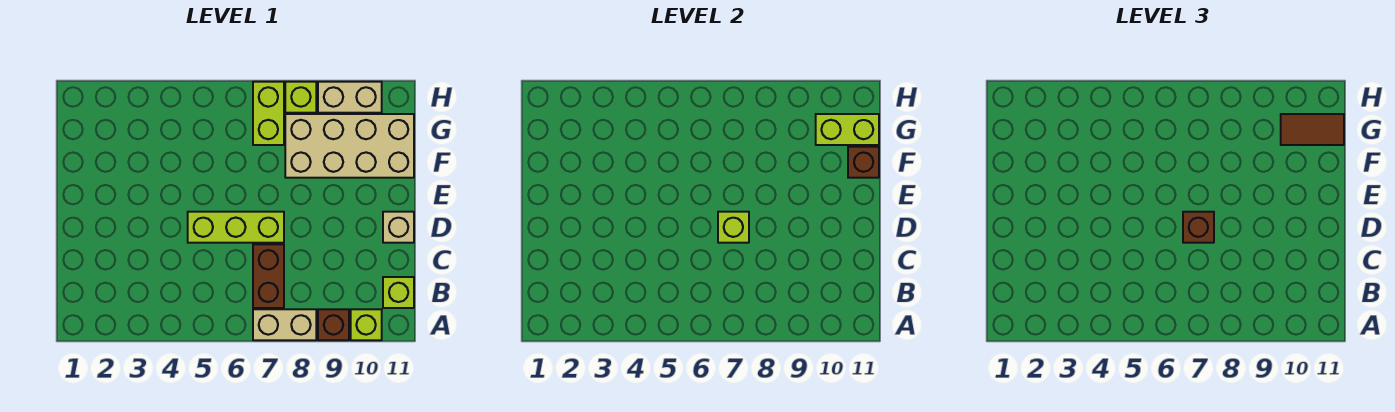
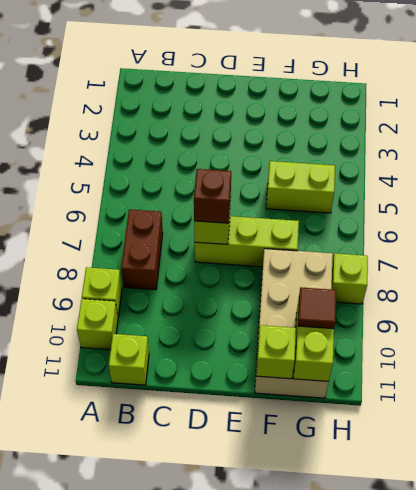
tan 1x2 brick [253,309,316,340] -> none
brown 1x1 brick [318,309,349,340] -> lime 1x1 brick [82,267,122,317]
brown 1x2 brick [253,244,284,308] -> brown 1x2 brick turned to [121,209,163,290]
lime 1x3 brick [188,212,284,243] -> lime 1x3 brick turned to [195,216,299,267]
tan 1x1 brick [383,212,414,243] -> none
brown 1x1 brick [848,147,879,178] -> lime 1x1 brick [256,325,296,379]
lime 1x2 brick [253,82,284,145] -> lime 1x2 brick moved to [266,161,335,213]
brown 1x2 tile [1281,114,1344,145] -> brown 1x1 tile [298,287,336,329]
tan 1x2 brick [318,82,382,113] -> none

